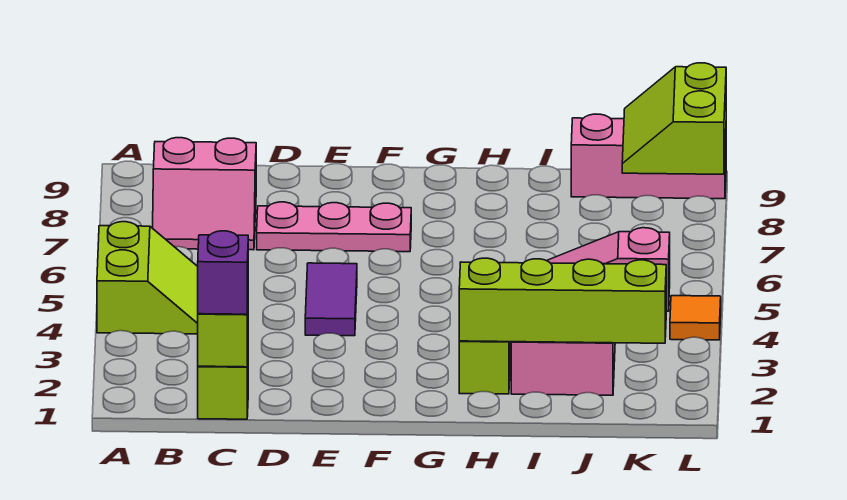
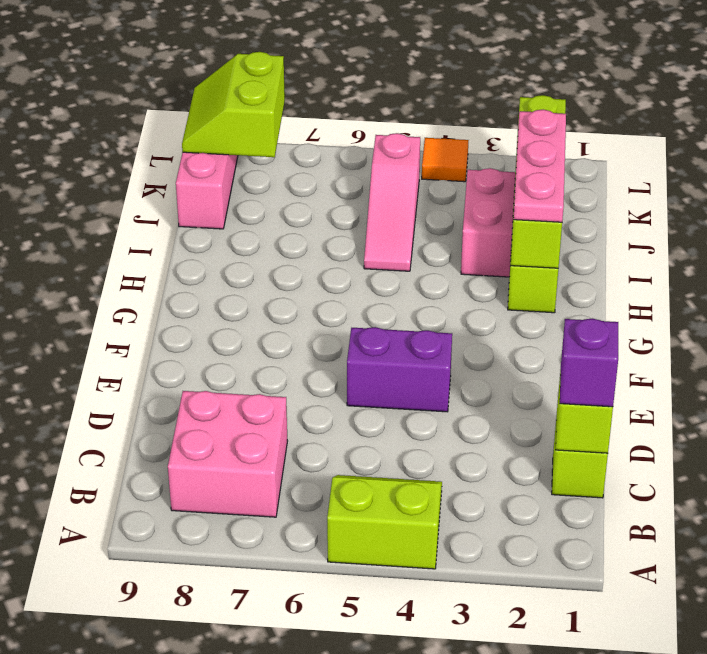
pink 2x2 slope [153,138,256,250] -> pink 2x2 brick [168,391,287,517]
pink 1x3 plate [257,202,411,252] -> pink 1x3 plate moved to [513,110,566,222]
purple 1x2 tile [305,263,357,336] -> purple 1x2 brick [347,327,452,412]
lime 2x2 slope [622,63,726,174] -> lime 2x2 slope turned to [182,52,285,157]

